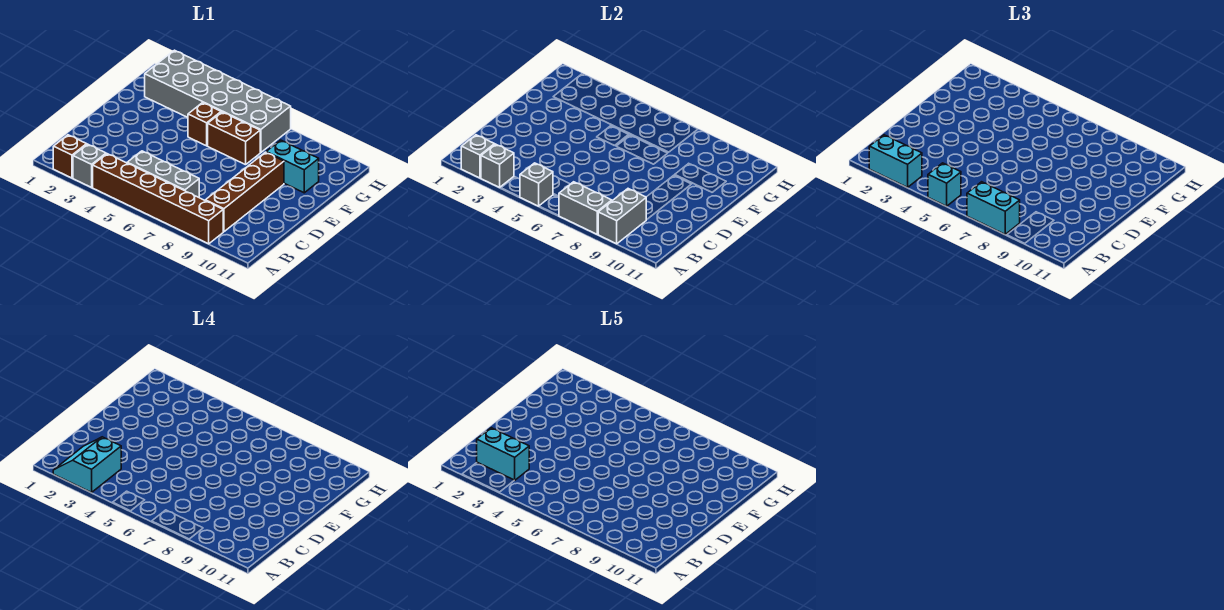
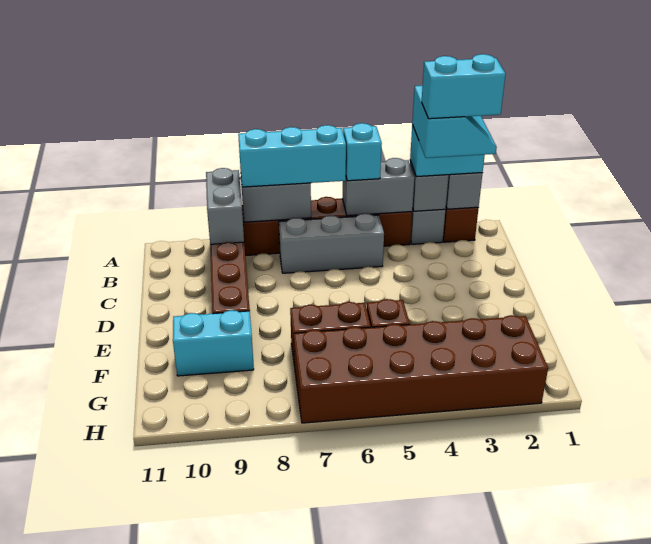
grey 1x1 brick [520,163,553,206] -> grey 1x2 brick [343,158,414,216]
cyan 1x2 brick [967,182,1020,234] -> cyan 1x3 brick [238,125,346,187]
grey 2x6 brick [145,50,291,153] -> brown 2x6 brick [294,315,548,423]

